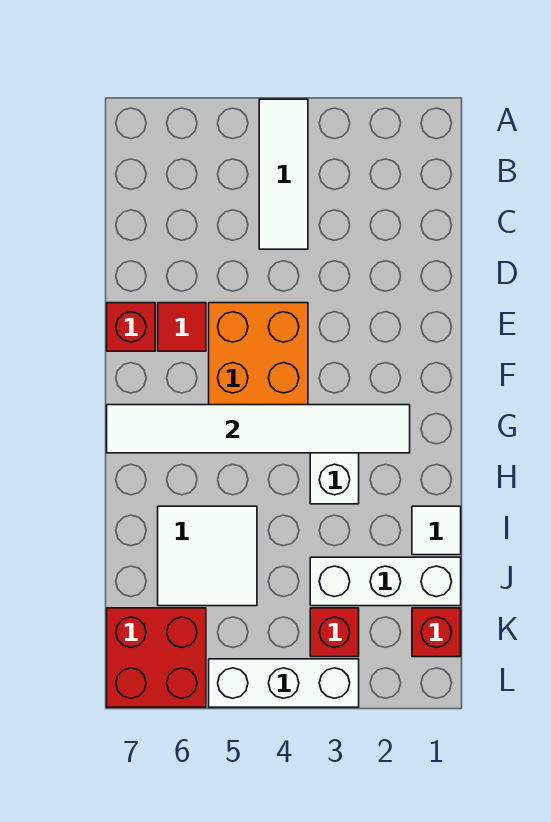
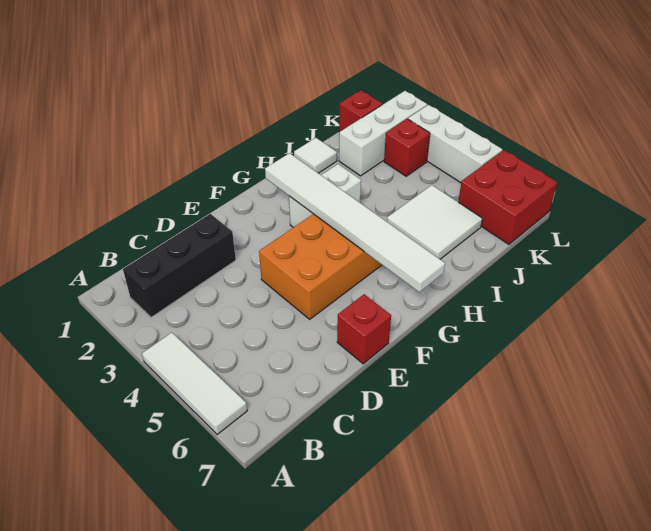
white 1x3 tile [259,99,308,249] -> white 1x3 tile turned to [142,333,247,435]
none -> black 1x3 brick [123,214,236,317]
red 1x1 tile [158,303,206,351] -> none
white 1x3 brick [310,557,461,606] -> white 1x3 brick turned to [339,91,427,176]

